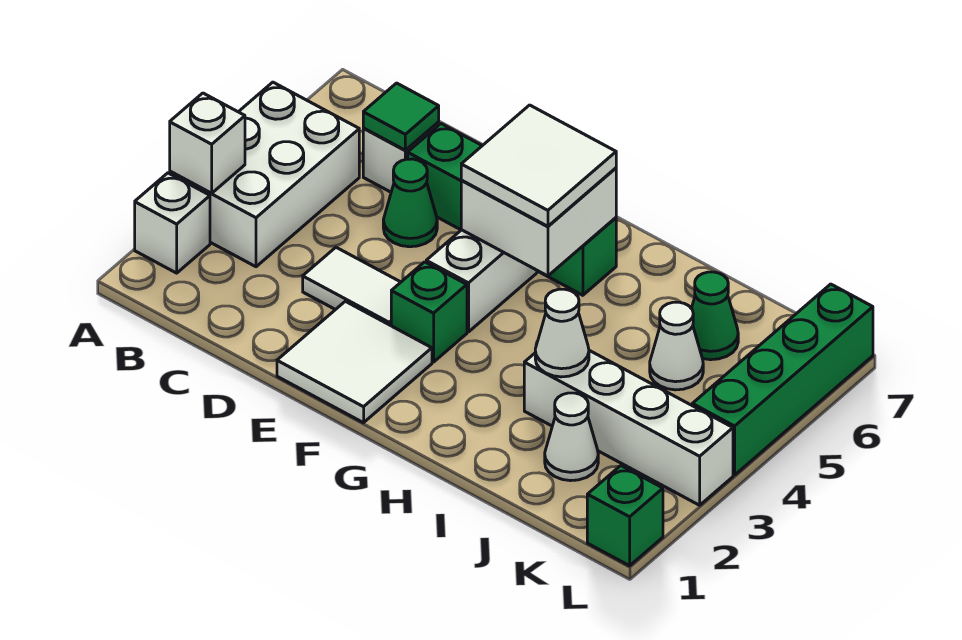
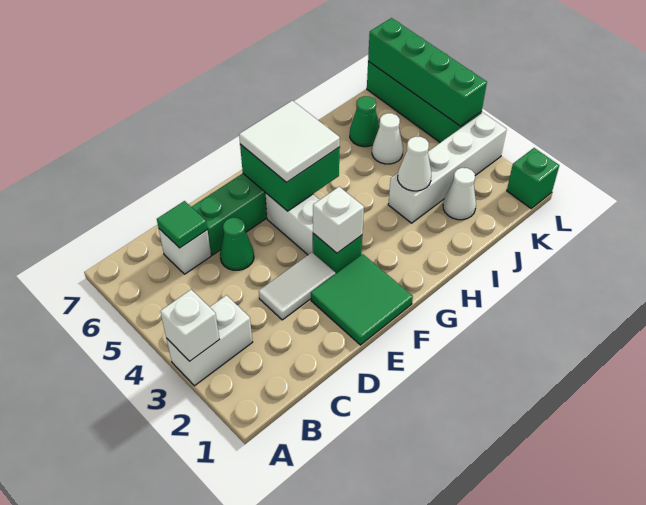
white 1x1 brick [135,173,210,273] -> white 1x1 brick moved to [313,187,364,253]
white 2x3 brick [170,82,359,267] -> white 1x2 brick [166,295,252,386]
white 2x2 tile [277,301,432,423] -> green 2x2 tile [311,254,413,345]
white 2x2 brick [461,168,616,276] -> green 2x2 brick [240,144,340,211]
none -> green 1x4 brick [368,18,487,126]

